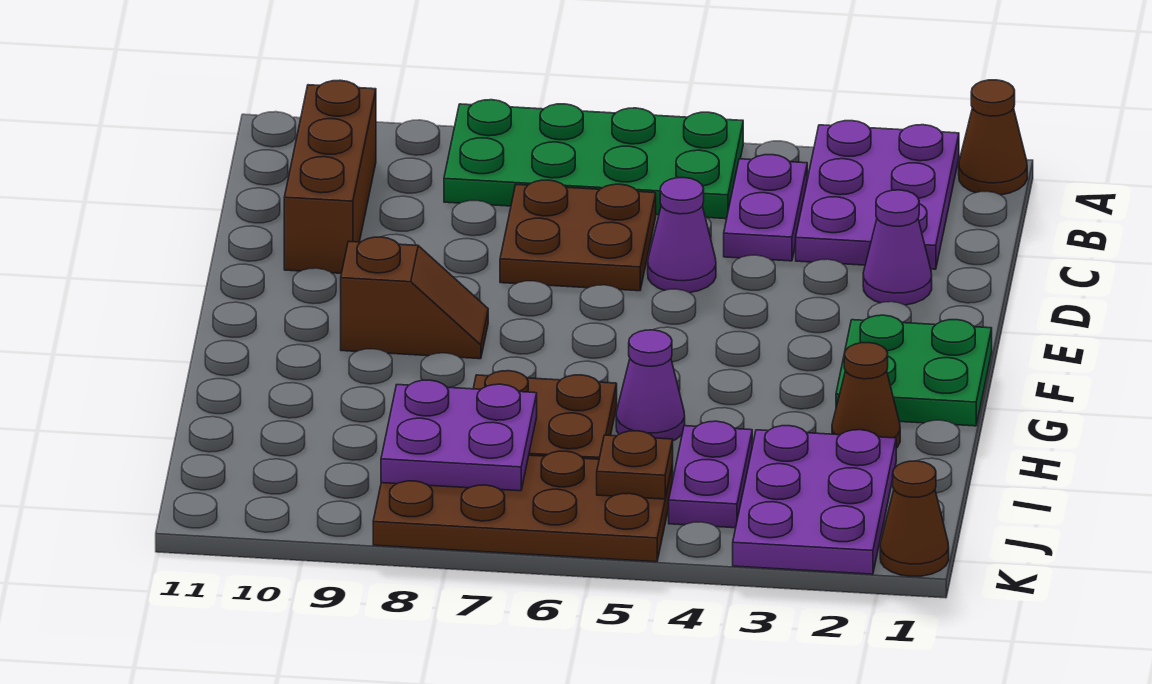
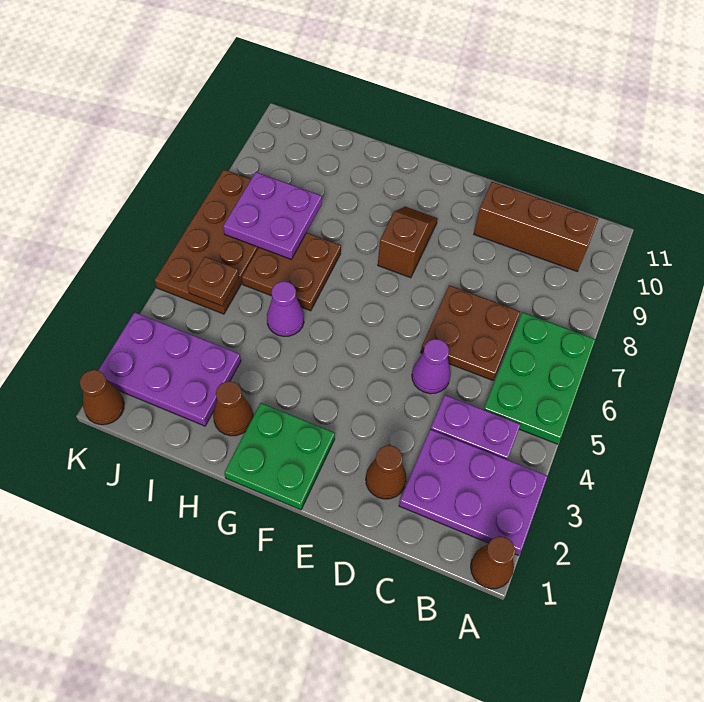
green 2x4 plate [444,100,743,219] -> green 2x3 plate [484,312,596,444]
purple 1x1 cone [863,190,932,305] -> brown 1x1 cone [366,445,406,499]
brown 1x2 slope [341,237,488,359] -> brown 1x2 slope turned to [378,207,438,278]
purple 1x2 plate [669,421,752,528] -> none

